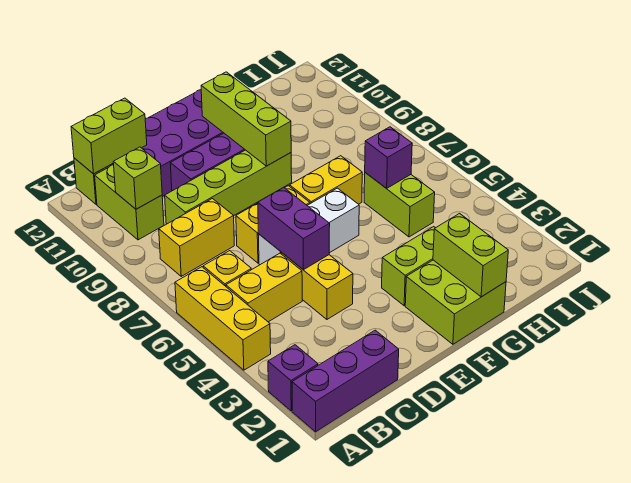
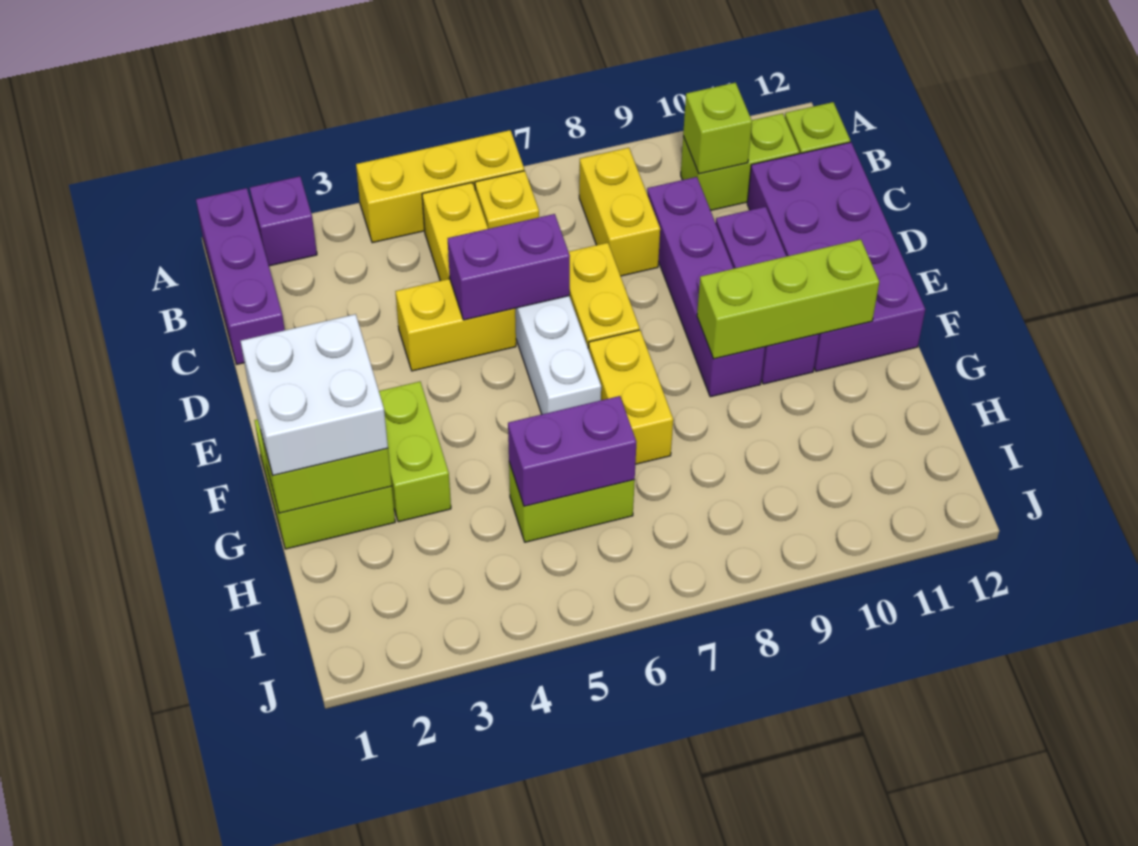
lime 1x2 brick [71,98,147,174] -> none
lime 1x4 brick [165,150,292,224] -> purple 1x4 brick [647,177,765,397]
none -> white 2x2 brick [241,314,388,475]
purple 1x1 brick [365,127,412,188] -> purple 1x2 brick [508,396,636,506]

